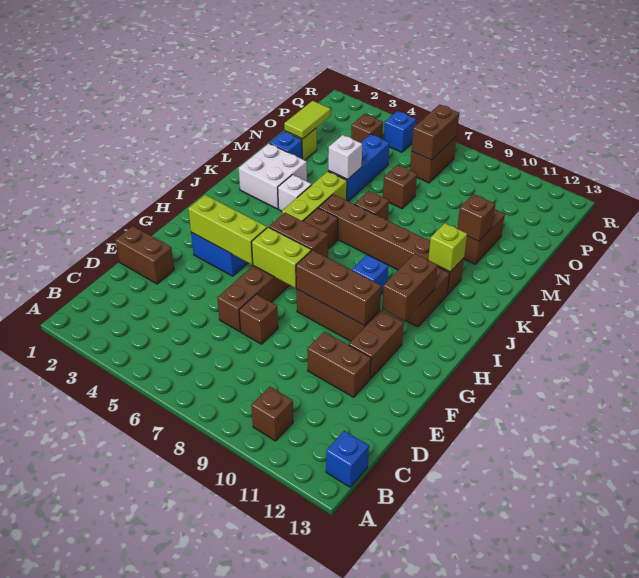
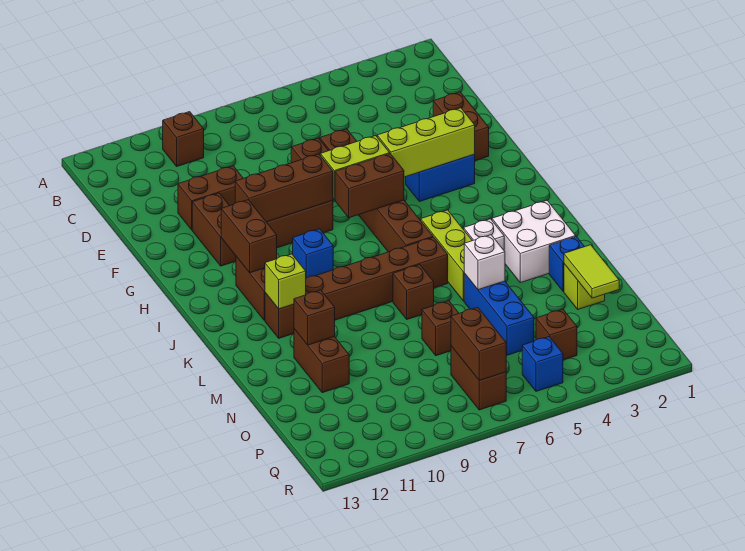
blue 1x1 brick [326,431,369,487] -> none
brown 1x2 brick [115,226,174,284] -> brown 1x2 brick turned to [433,92,489,161]

